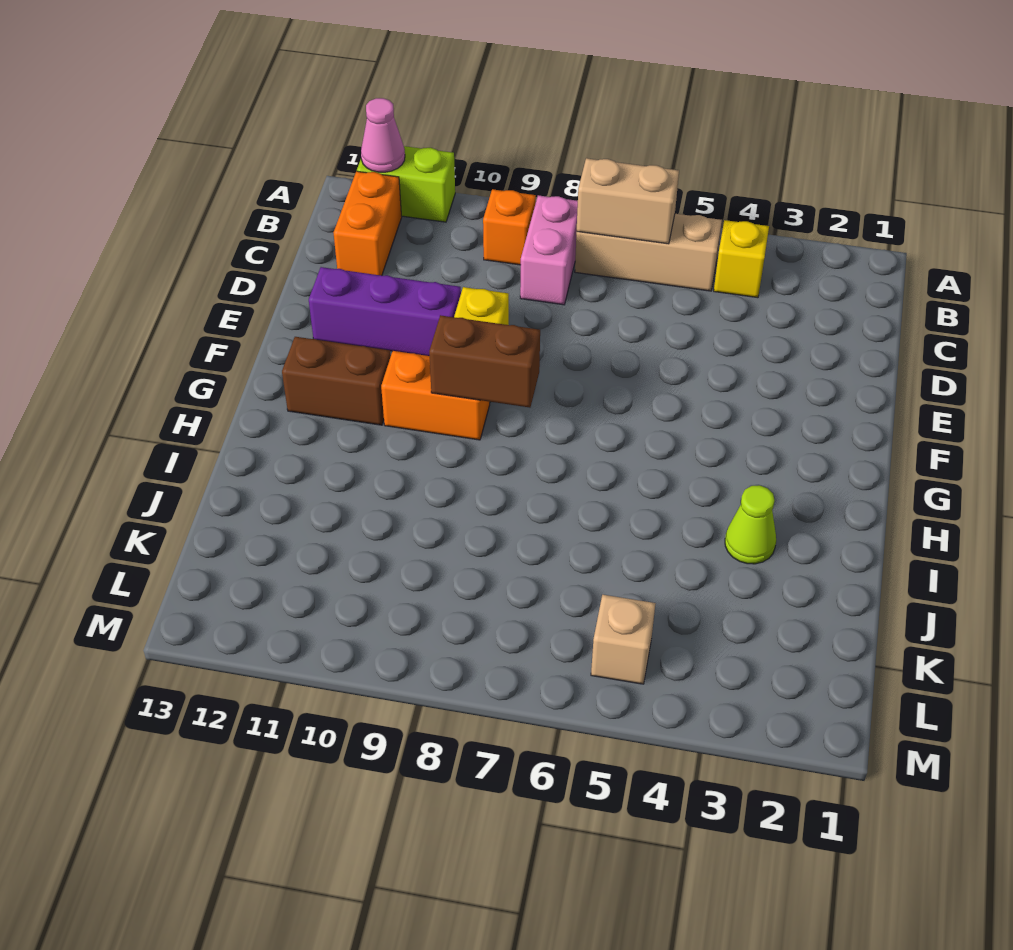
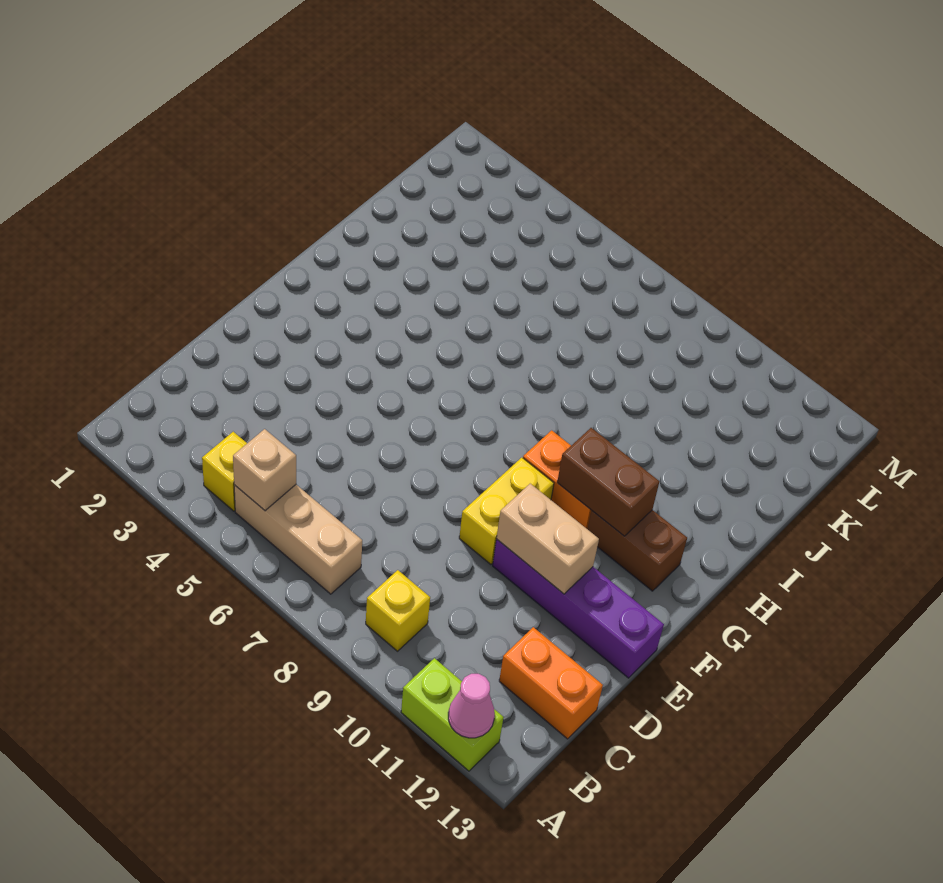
tan 1x2 brick [577,158,679,244] -> tan 1x2 brick moved to [497,484,599,594]
pink 1x2 brick [520,195,578,305] -> none
orange 1x1 brick [483,189,536,265] -> yellow 1x1 brick [366,570,430,651]
orange 1x2 brick [333,171,402,276] -> orange 1x2 brick turned to [499,627,603,739]
purple 1x3 brick [309,267,461,356] -> purple 1x4 brick [493,539,664,678]
brown 1x2 brick [429,315,540,408] -> brown 1x2 brick moved to [557,428,659,536]
lime 1x1 cone [725,485,776,564] -> none
tan 1x1 brick [591,595,656,684] -> tan 1x1 brick moved to [233,429,296,511]

